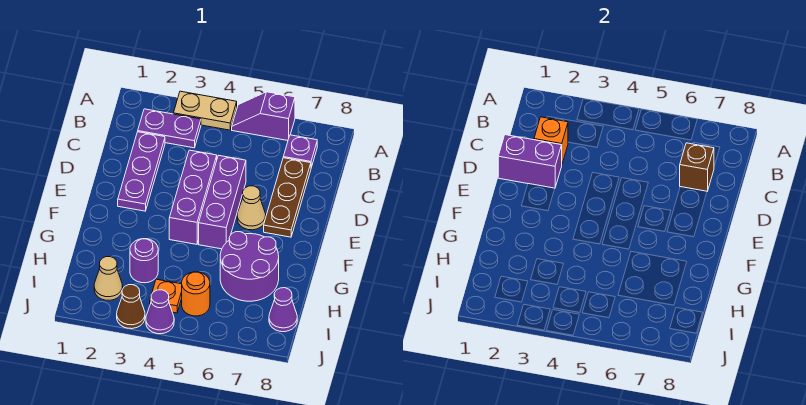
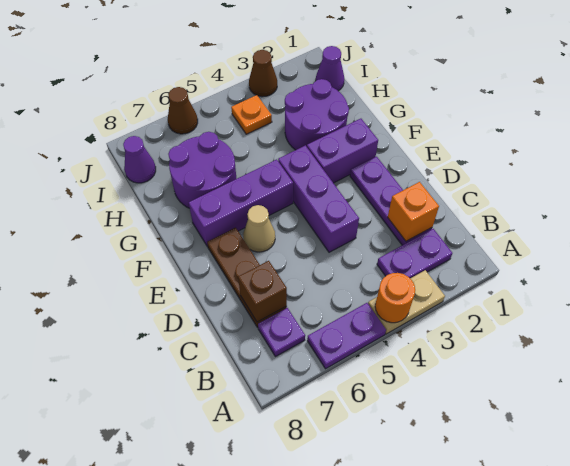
purple 1x2 slope [232,92,295,141] -> purple 1x2 plate [307,303,386,369]
purple 1x2 brick [498,135,562,188] -> purple 1x2 brick moved to [307,119,378,183]
purple 1x3 brick [199,155,246,249] -> purple 1x3 brick turned to [189,159,293,247]
purple 1x1 round brick [130,239,158,283] -> purple 2x2 round brick [285,79,349,150]
tan 1x1 cone [94,257,123,300] -> none
orange 1x1 round brick [182,272,210,316] -> orange 1x1 round brick moved to [375,273,415,323]
purple 1x1 cone [146,290,174,334] -> purple 1x1 cone moved to [316,46,344,91]
none -> brown 1x1 cone [168,87,198,134]

